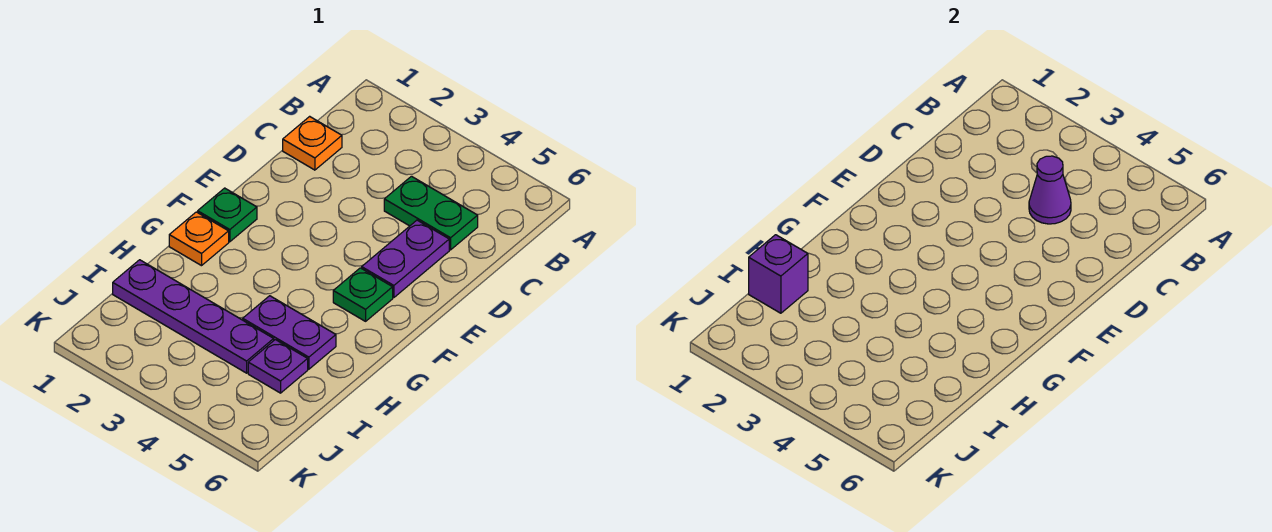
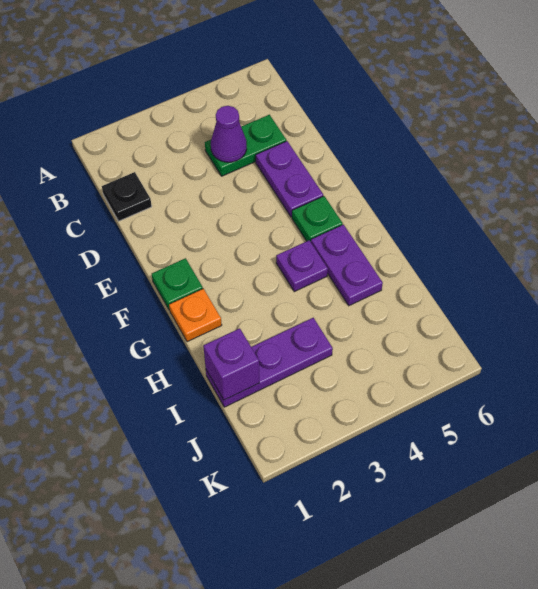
orange 1x1 plate [283,116,342,170] -> black 1x1 plate [102,172,152,221]
purple 1x2 plate [243,296,336,369] -> purple 1x2 plate turned to [311,225,383,306]
purple 1x4 plate [113,260,274,373] -> purple 1x3 plate [206,318,333,407]
purple 1x1 plate [248,340,308,393] -> purple 1x1 plate moved to [276,240,328,292]

